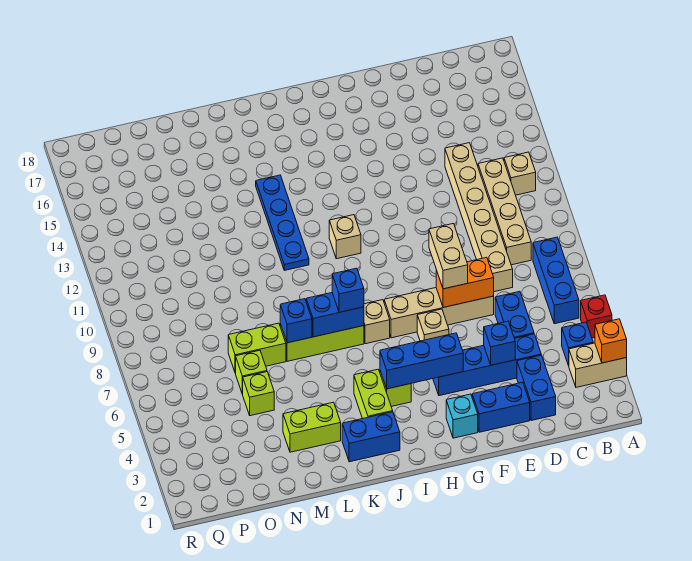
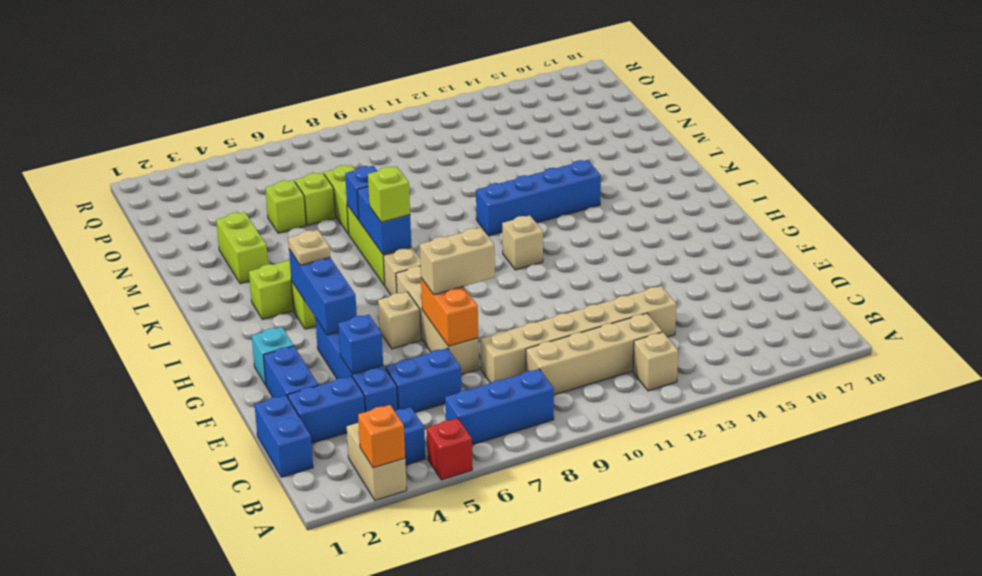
none -> tan 1x1 plate [288,230,330,265]
blue 1x2 brick [342,412,400,462] -> blue 1x2 brick moved to [255,395,313,477]
blue 1x1 brick [332,268,364,312] -> lime 1x1 brick [368,166,410,222]
blue 1x4 plate [256,175,309,270] -> blue 1x4 brick [476,160,601,236]

